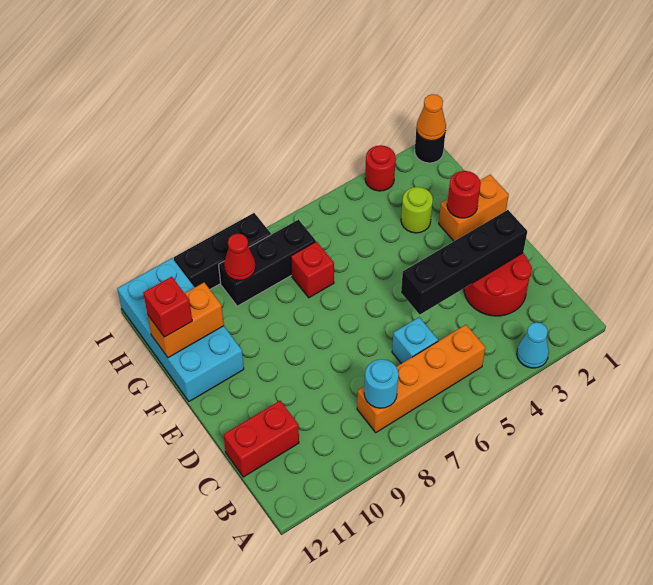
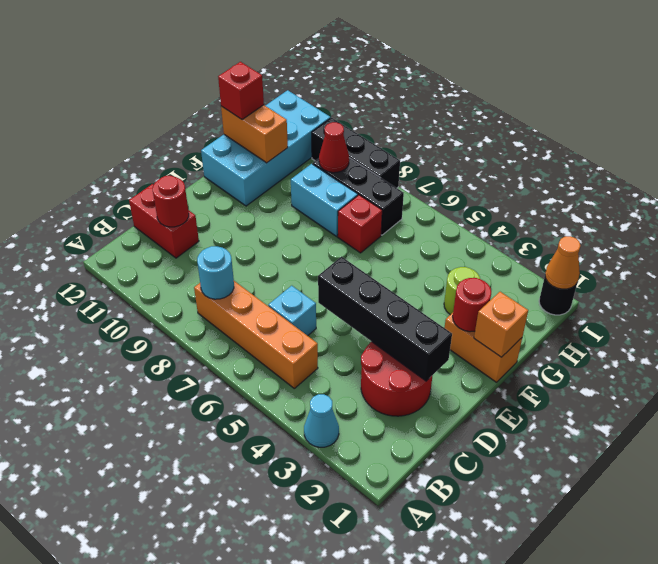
none -> orange 1x1 brick [474,292,528,357]
none -> cyan 1x2 brick [291,164,358,236]
red 1x1 round brick [365,145,396,191] -> red 1x1 round brick moved to [153,176,189,227]

